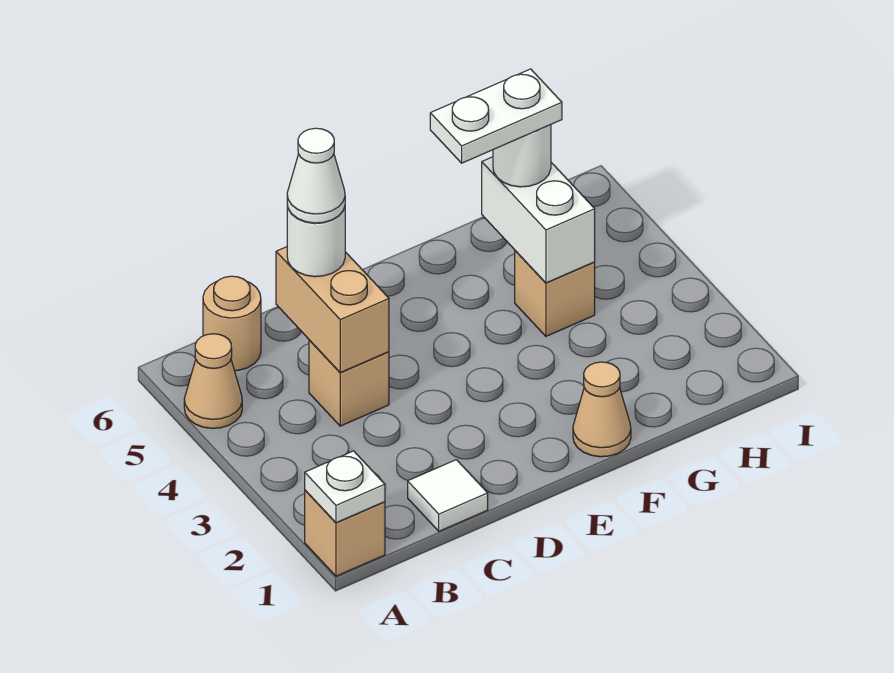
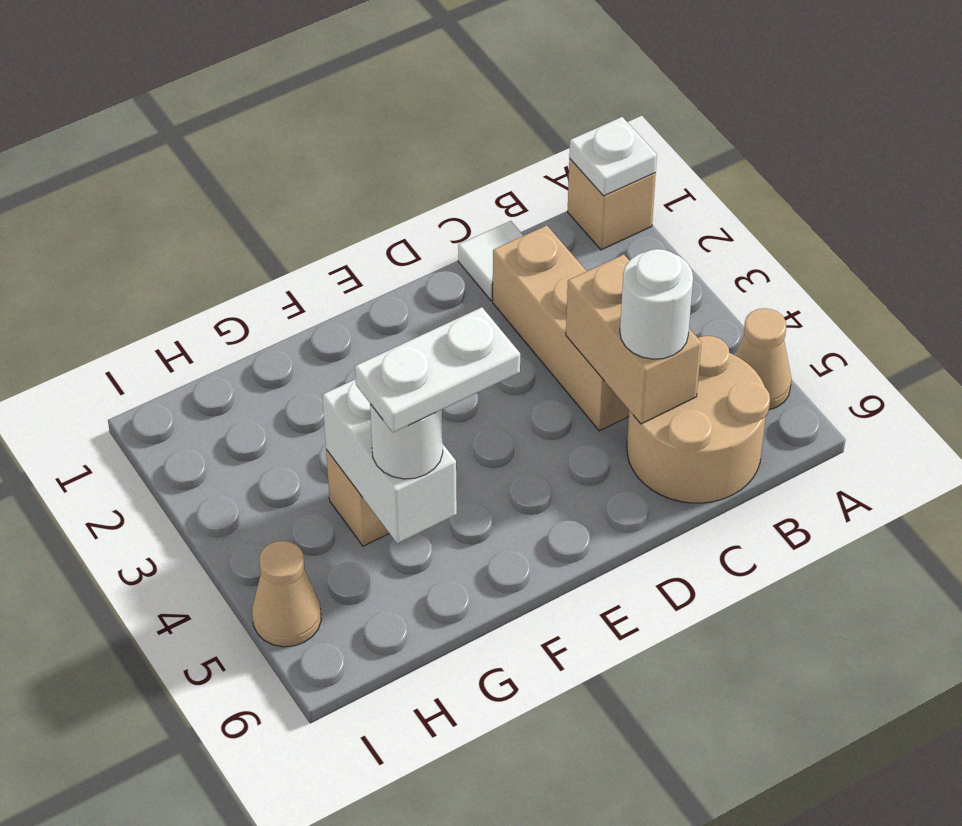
tan 1x1 round brick [203,276,261,371] -> tan 2x2 round brick [627,336,770,503]
tan 1x1 brick [309,340,389,426] -> tan 1x3 brick [493,225,629,431]
white 1x1 cone [287,128,345,223] -> none
tan 1x1 cone [573,362,631,457] -> tan 1x1 cone moved to [252,541,321,647]

